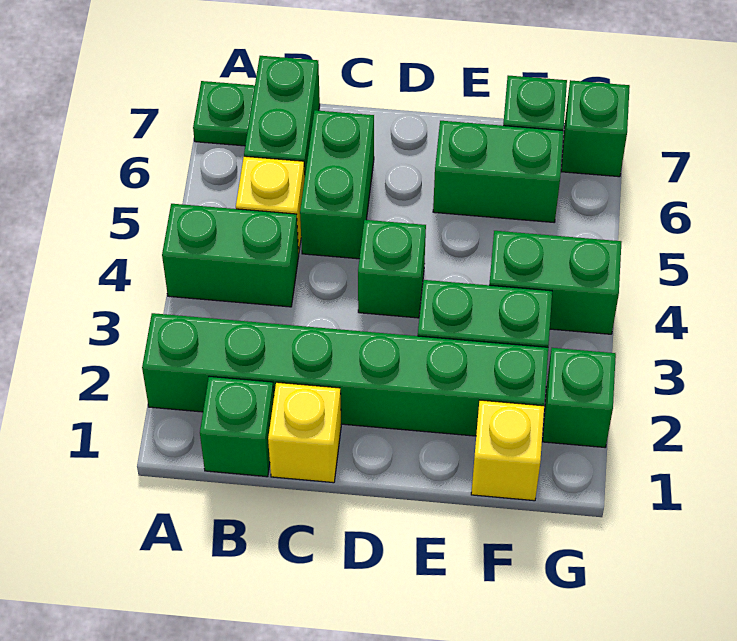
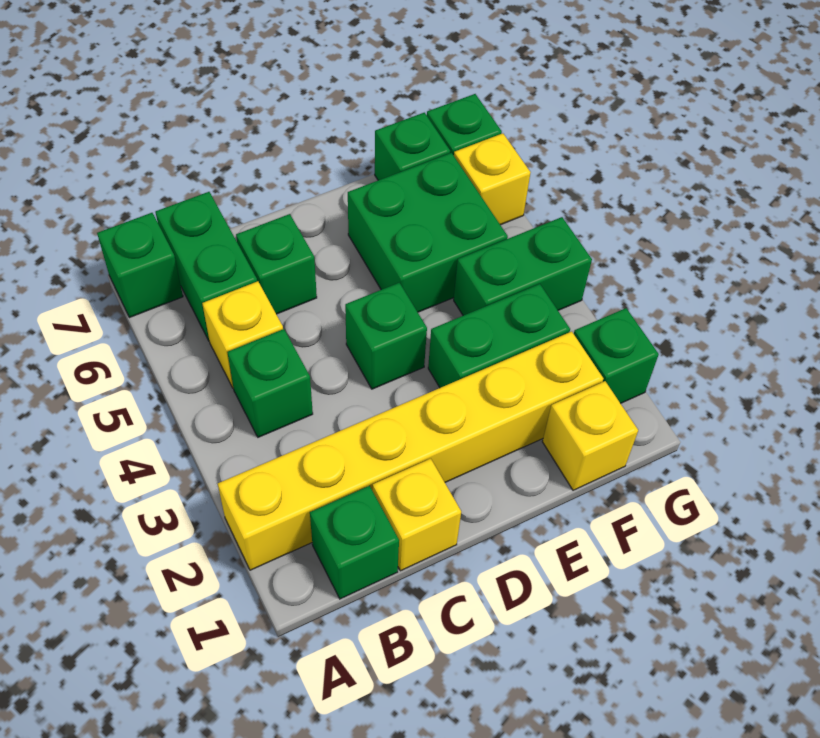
green 1x6 brick [142,313,548,436] -> yellow 1x6 brick [218,331,603,570]
green 1x2 brick [162,204,299,307] -> green 1x1 brick [227,329,313,437]
green 1x1 plate [193,81,255,146] -> green 1x1 brick [97,213,183,318]
green 1x2 brick [300,110,374,259] -> green 1x1 brick [236,214,317,314]
green 1x2 brick [433,121,563,222] -> green 2x2 brick [348,153,508,312]
none -> yellow 1x1 brick [454,133,531,225]

